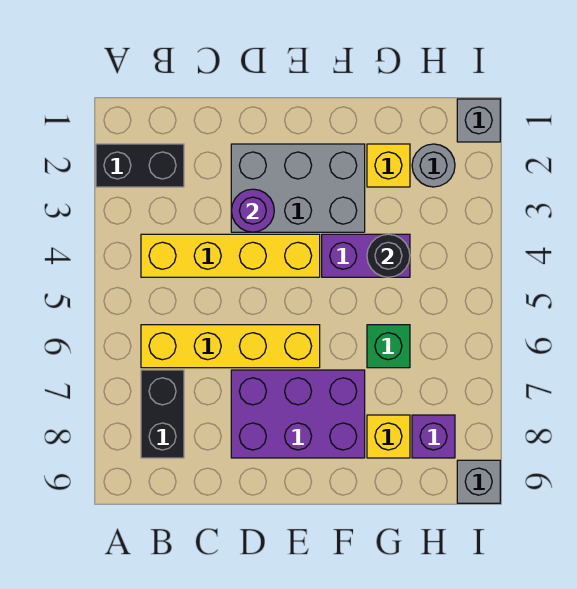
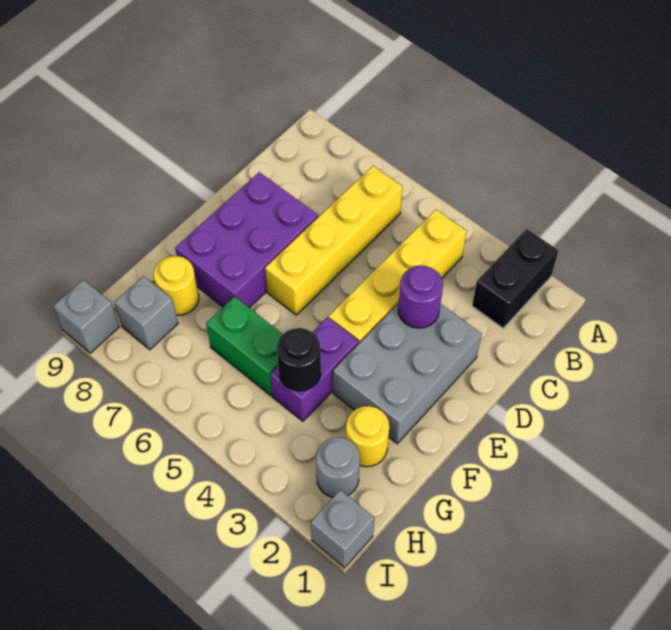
black 1x2 brick [141,370,184,458] -> none
yellow 1x1 brick [367,144,410,187] -> yellow 1x1 round brick [346,406,389,467]
green 1x1 brick [367,325,410,368] -> green 1x2 brick [206,296,282,396]
yellow 1x1 brick [367,415,410,458] -> yellow 1x1 round brick [154,256,199,315]
purple 1x1 brick [412,415,455,458] -> grey 1x1 brick [114,276,178,350]

